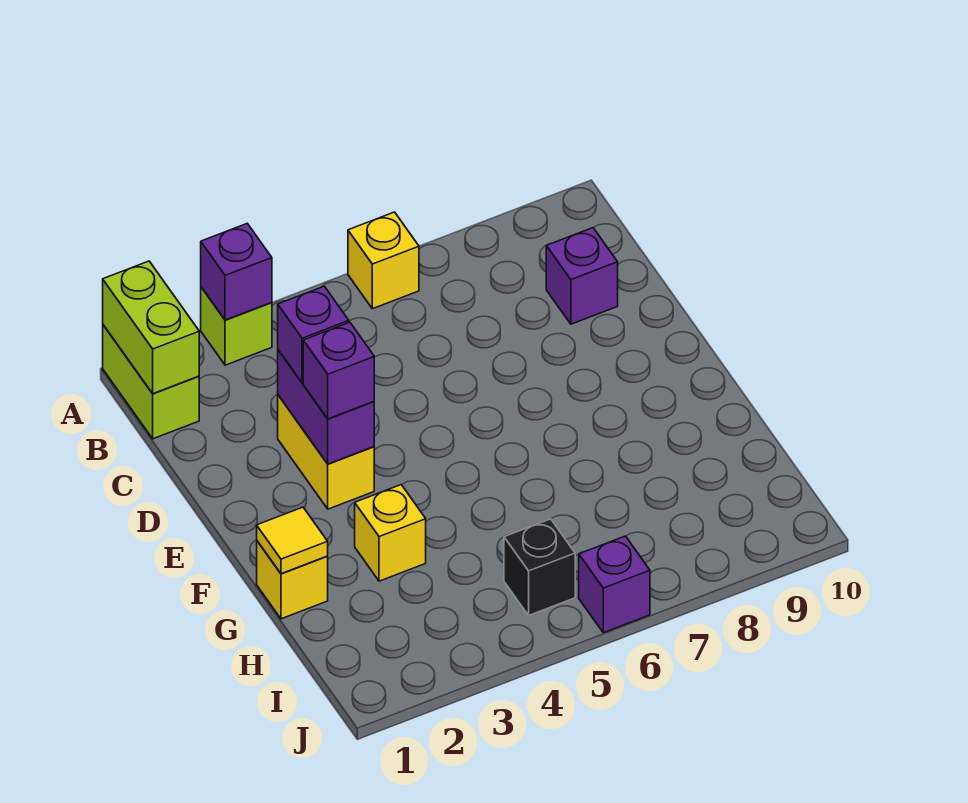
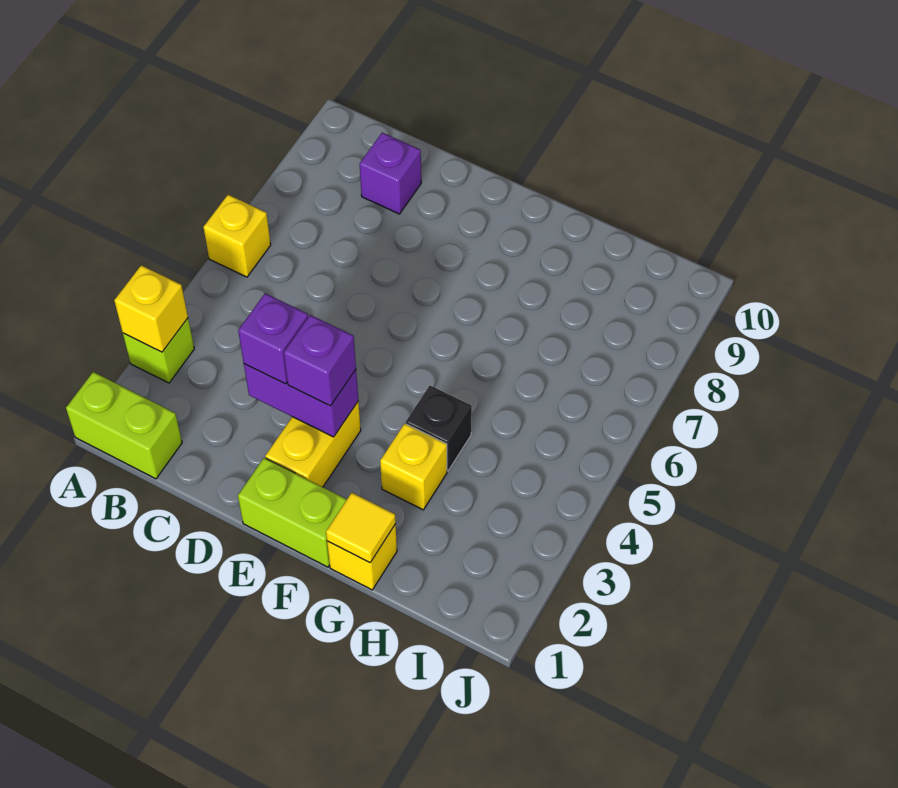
lime 1x2 brick [103,261,199,394] -> lime 1x2 brick moved to [238,458,347,567]
purple 1x1 brick [201,224,272,320] -> yellow 1x1 brick [114,265,188,352]
yellow 1x2 brick [278,395,374,509] -> yellow 1x2 brick turned to [265,401,361,487]
black 1x1 brick [504,519,575,615] -> black 1x1 brick moved to [406,386,472,471]
purple 1x1 brick [579,536,650,633] -> none

